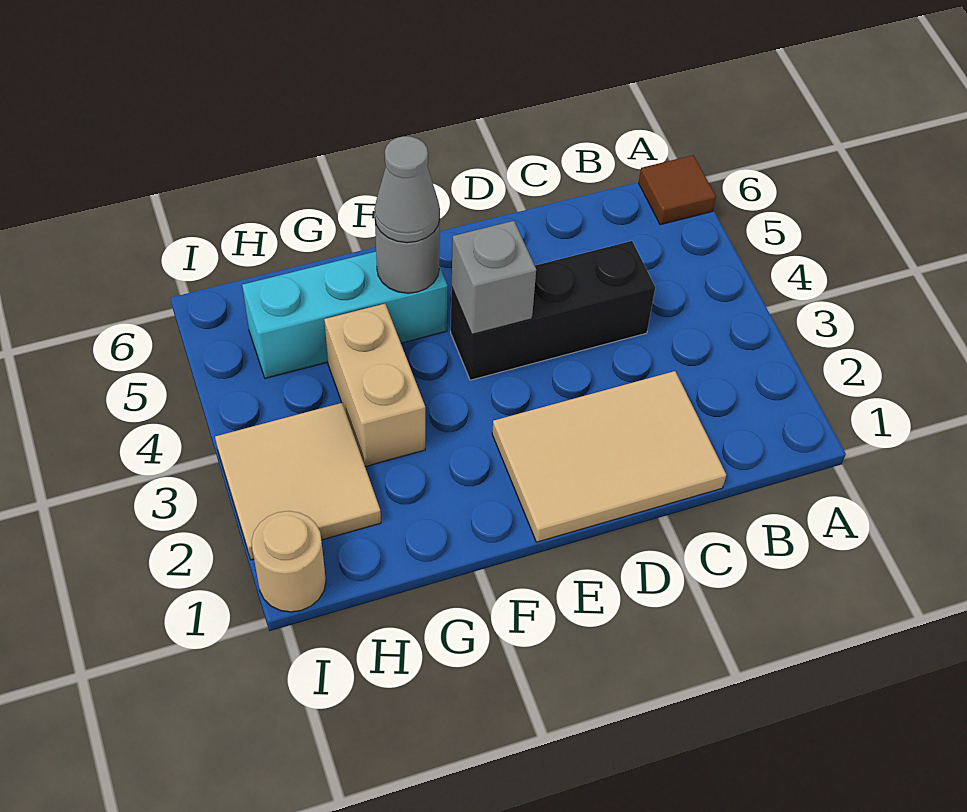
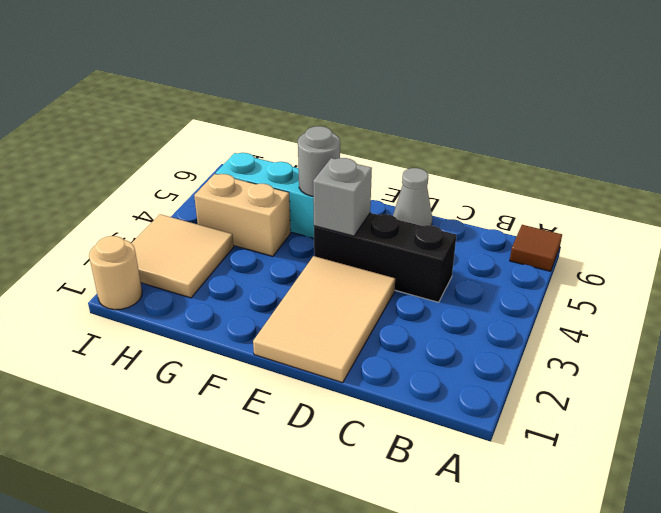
tan 2x3 tile [492,371,726,542] -> tan 2x3 tile turned to [253,256,395,383]
grey 1x1 cone [374,136,440,243] -> grey 1x1 cone moved to [393,168,432,226]
tan 1x2 brick [324,304,425,467] -> tan 1x2 brick turned to [194,174,291,256]

